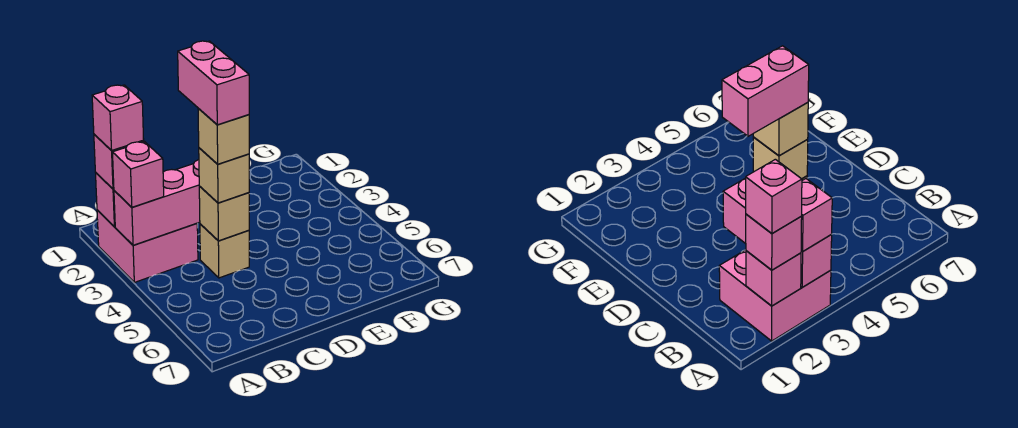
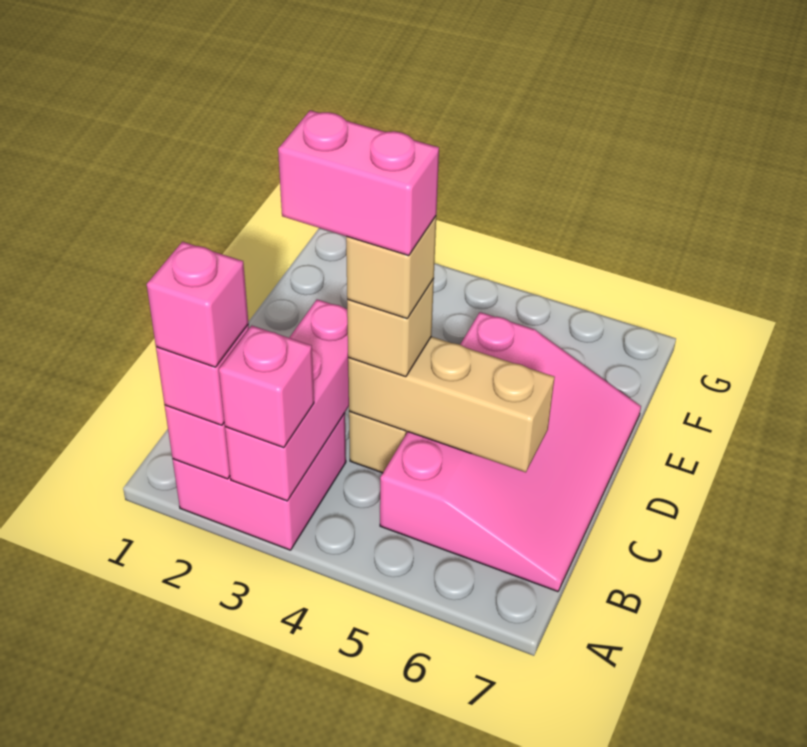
none -> pink 3x4 slope [380,312,641,592]
tan 1x1 brick [199,186,249,241] -> tan 1x3 brick [348,337,555,472]

